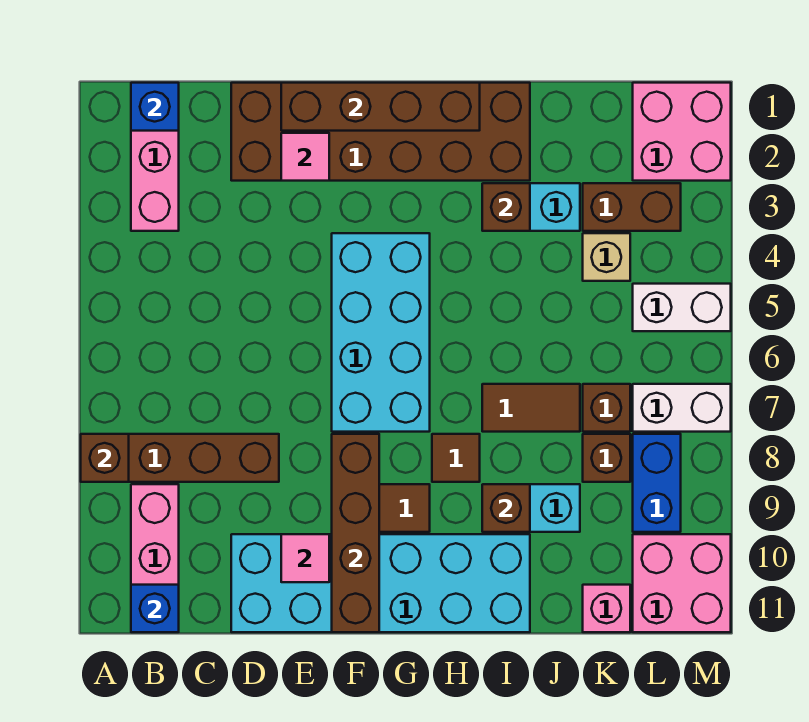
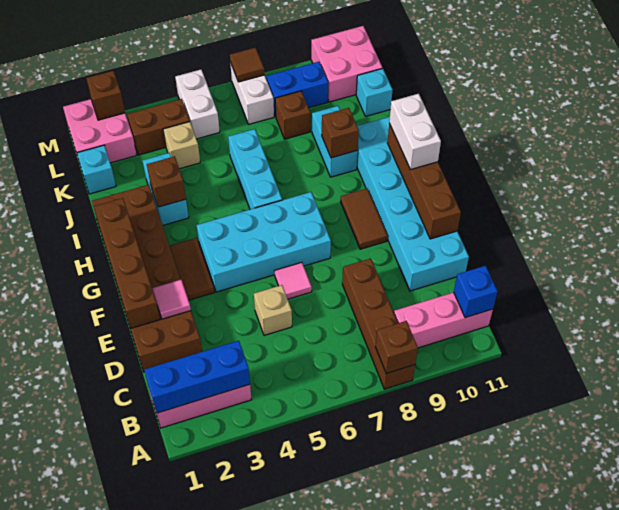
blue 1x1 brick [131,83,179,131] -> blue 1x3 brick [144,341,250,413]
none -> tan 1x1 brick [254,285,292,335]
pink 1x1 tile [281,534,329,582] -> pink 1x1 tile moved to [275,262,312,299]
brown 1x4 brick [332,434,379,632] -> brown 1x4 brick turned to [387,123,461,239]
none -> white 1x2 brick [389,94,441,170]
none -> cyan 1x3 brick [228,129,282,209]
brown 1x1 tile [432,434,480,482] -> brown 1x1 tile moved to [230,47,264,82]
brown 1x2 tile [482,384,580,432] -> brown 1x2 tile moved to [170,238,214,300]
none -> cyan 1x1 brick [77,145,116,194]
brown 1x2 brick [583,183,681,231] -> brown 1x2 brick turned to [127,99,190,155]
brown 1x1 brick [583,384,630,432] -> brown 1x1 brick moved to [86,71,125,120]
pink 1x1 brick [583,585,630,632] -> cyan 1x1 brick [356,68,393,116]

